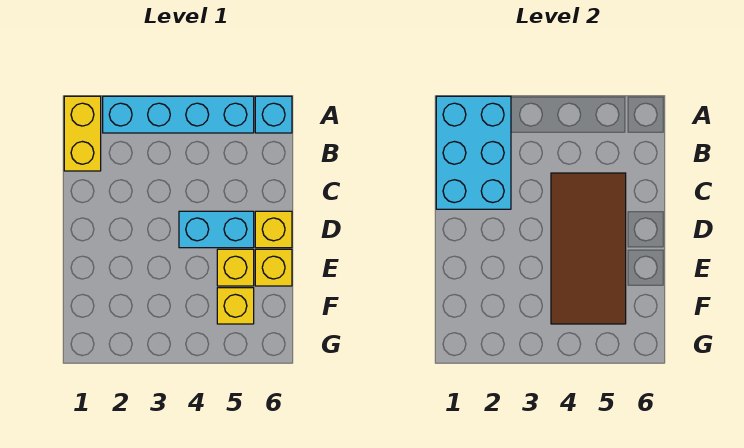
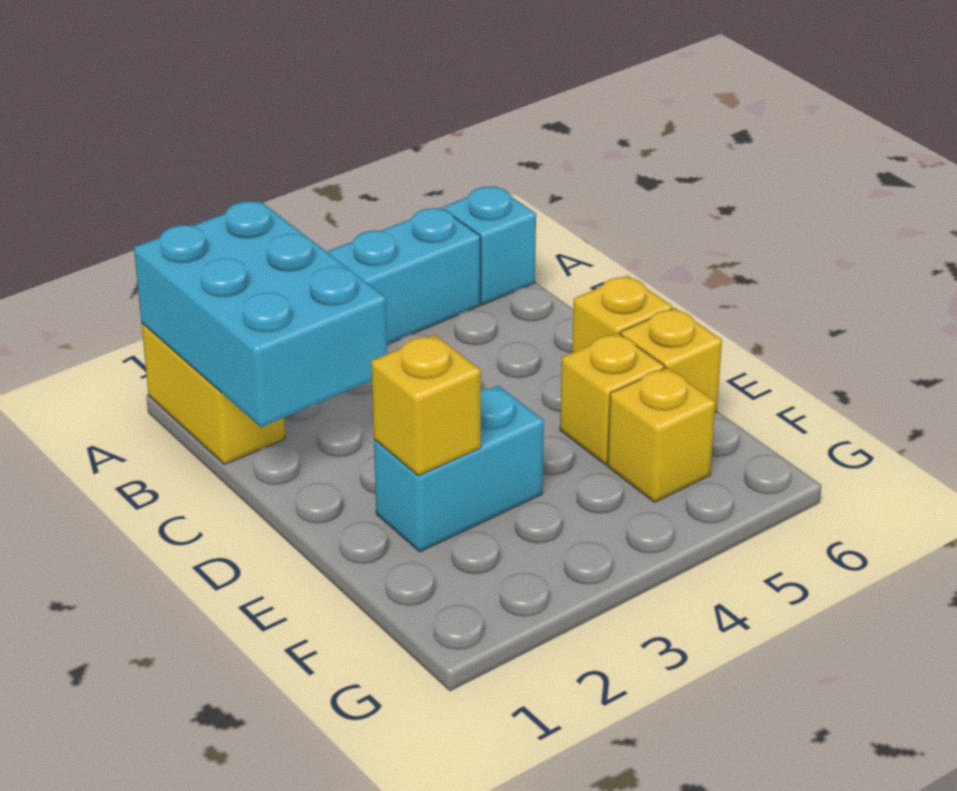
brown 2x4 tile [551,173,626,324] -> none
cyan 1x2 brick [179,211,254,248] -> cyan 1x2 brick moved to [374,385,544,552]
none -> yellow 1x1 brick [371,335,481,476]

